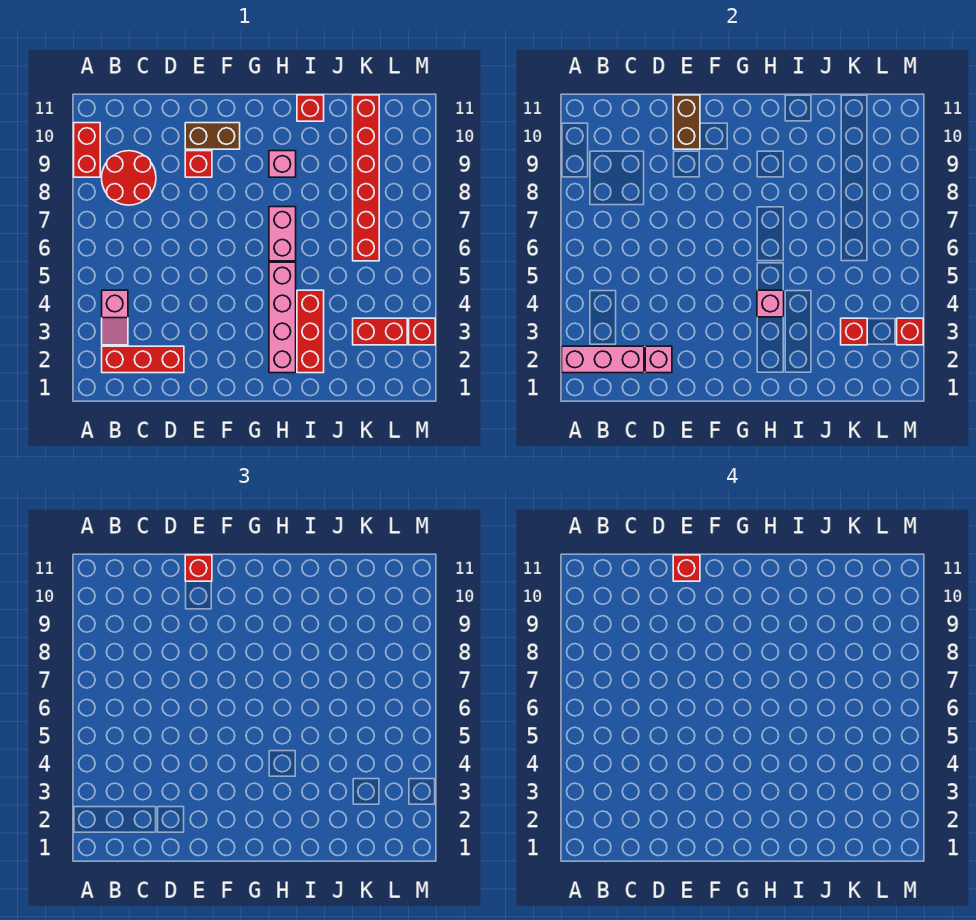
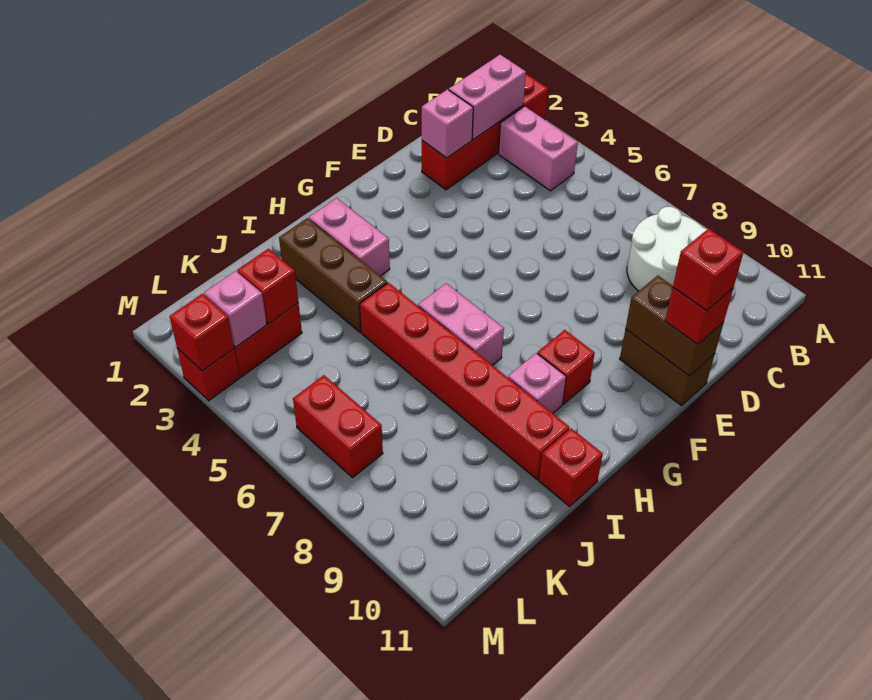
pink 1x3 brick [562,346,644,373] -> pink 1x2 brick [449,55,526,140]
red 1x2 brick [74,123,100,177] -> red 1x2 brick moved to [293,375,383,478]
red 1x3 brick [102,346,184,373] -> red 1x4 brick [422,74,548,190]
pink 1x2 slope [102,290,128,345] -> pink 1x2 brick [499,106,578,191]
red 2x2 round brick [102,151,156,205] -> white 2x2 round brick [627,207,707,291]
red 1x1 brick [185,151,212,177] -> red 1x1 brick moved to [537,330,595,404]
brown 1x2 brick [185,123,240,149] -> brown 1x2 brick turned to [620,329,715,406]
pink 1x4 brick [269,262,296,373] -> pink 1x2 brick [309,198,390,276]
pink 1x1 brick [757,290,784,317] -> pink 1x1 brick moved to [204,271,267,347]
red 1x3 brick [297,290,324,373] -> brown 1x3 brick [279,218,387,332]
red 1x6 brick [353,95,379,261] -> red 1x6 brick moved to [360,283,569,479]

